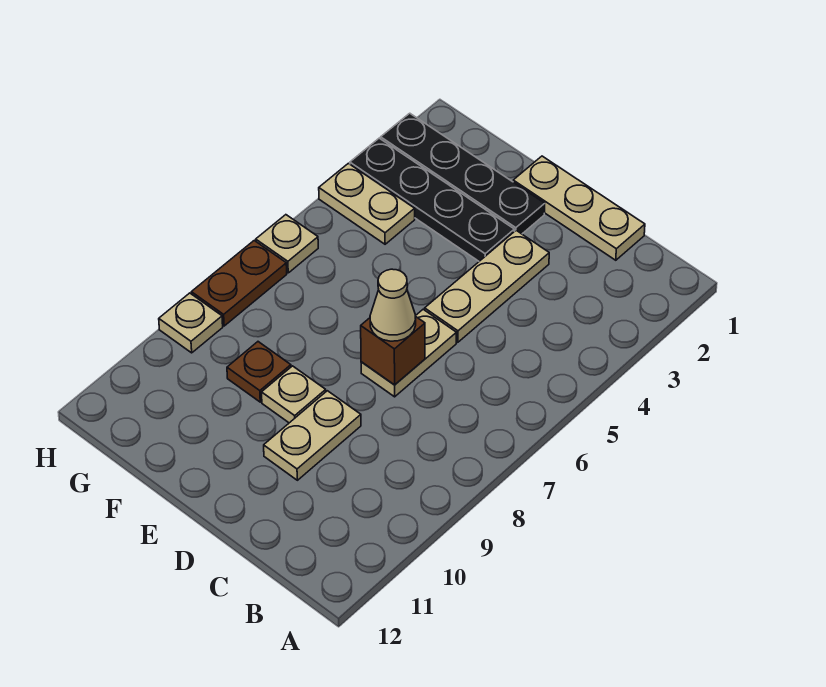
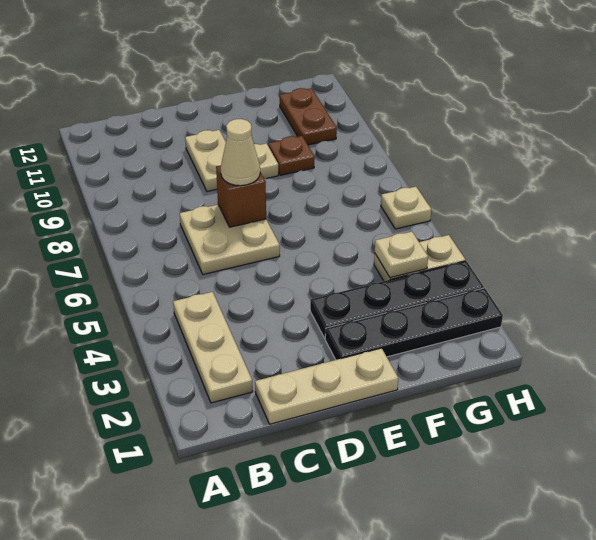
tan 1x3 plate [425,230,549,342] -> tan 1x3 plate moved to [173,292,253,403]
tan 1x2 plate [361,309,457,397] -> tan 2x2 plate [180,205,280,275]
brown 1x2 plate [191,241,287,326] -> brown 1x2 plate moved to [280,88,337,145]
tan 1x1 plate [159,293,223,353] -> tan 1x1 plate moved to [375,232,428,278]

